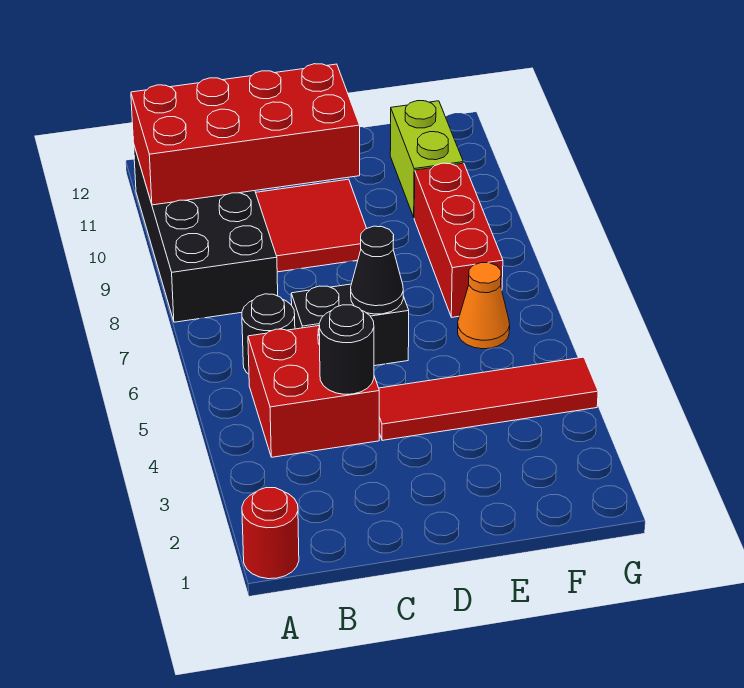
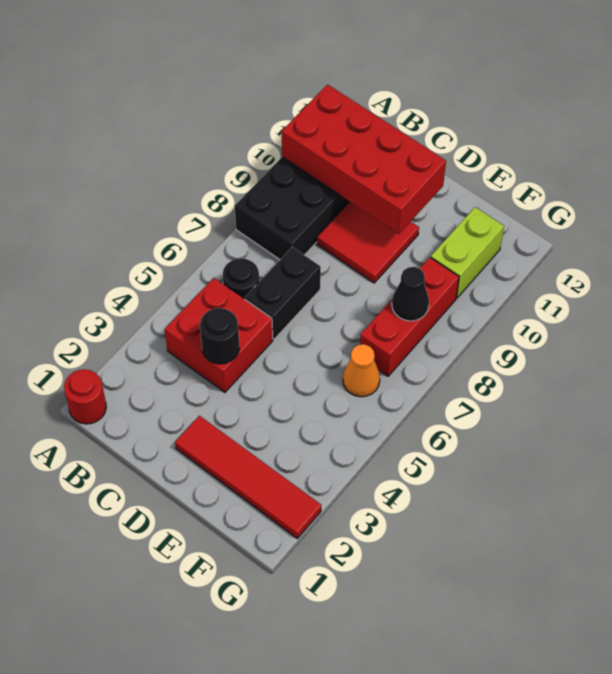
black 1x2 brick [291,284,409,366] -> black 1x2 brick turned to [245,247,321,339]
red 1x4 tile [379,357,598,440] -> red 1x4 tile moved to [175,416,321,538]
black 1x1 cone [351,226,403,314] -> black 1x1 cone moved to [392,267,429,321]

